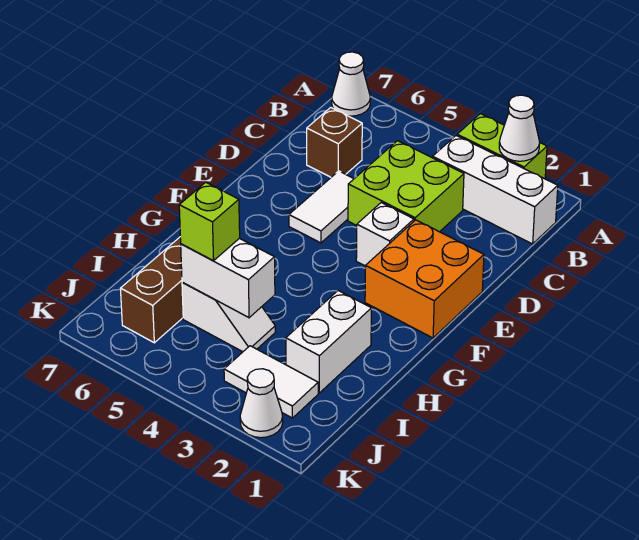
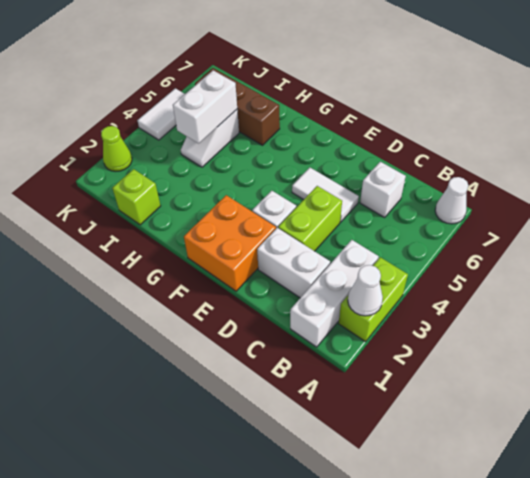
lime 2x2 brick [348,141,464,232] -> lime 1x2 brick [278,186,342,251]
brown 1x1 brick [307,108,362,177] -> white 1x1 brick [360,162,406,217]
white 1x2 brick [286,291,371,393] -> white 1x2 brick moved to [257,228,330,298]
lime 1x1 brick [179,182,240,261] -> lime 1x1 brick moved to [112,169,161,225]
white 1x2 tile [224,346,318,418] -> white 1x2 tile moved to [137,88,185,140]
white 1x1 cone [240,369,283,438] -> lime 1x1 cone [101,126,132,171]

